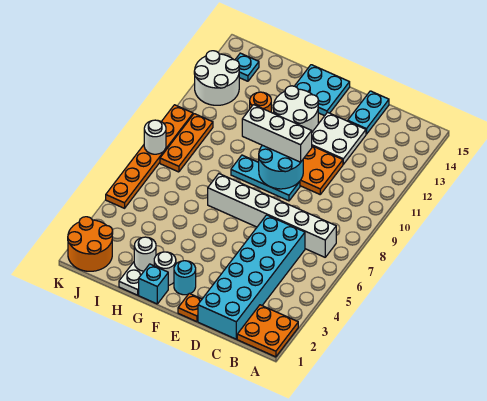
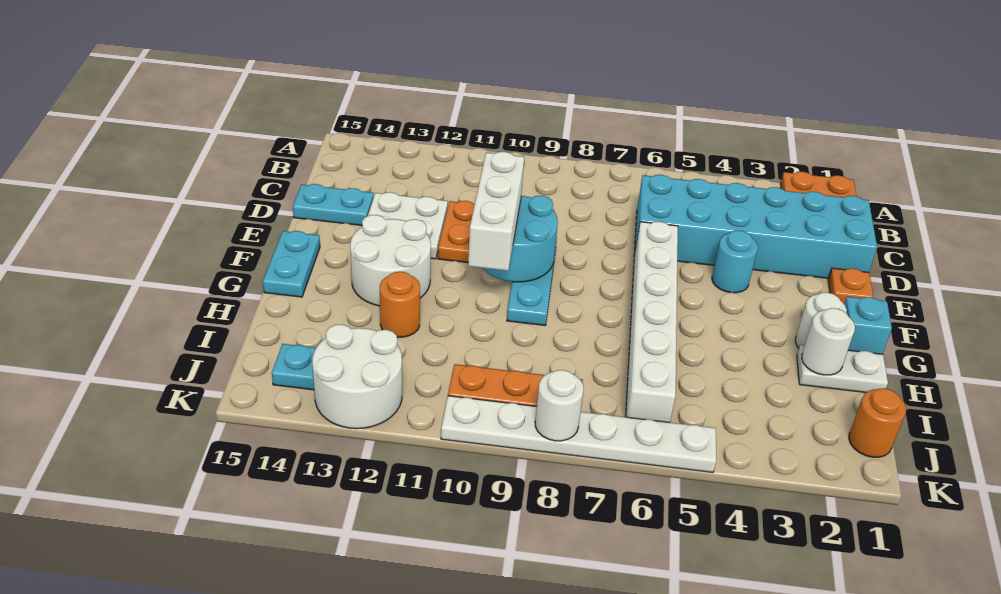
white 1x6 brick [208,174,336,257] -> white 1x6 brick moved to [626,222,678,422]
cyan 1x1 round brick [174,261,196,295] -> cyan 1x1 round brick moved to [712,230,758,293]
cyan 2x2 plate [295,65,350,116] -> cyan 1x2 plate [263,231,320,297]
orange 2x2 round brick [68,217,113,271] -> orange 1x1 round brick [849,388,906,457]
orange 1x6 plate [106,105,193,208] -> white 1x6 plate [441,396,716,472]

